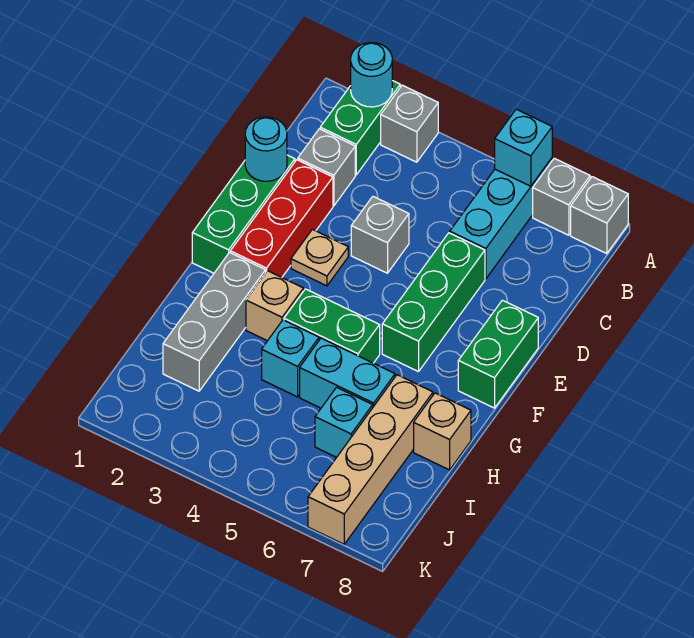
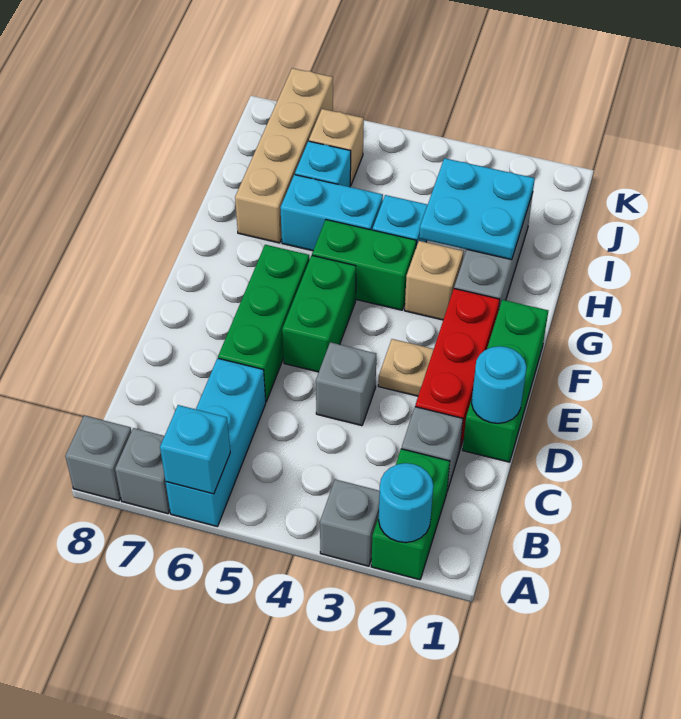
green 1x2 brick [458,300,538,408] -> green 1x2 brick moved to [282,256,356,372]
none -> cyan 2x2 plate [419,158,535,260]
tan 1x1 brick [414,393,471,470] -> tan 1x1 brick moved to [309,109,364,186]

